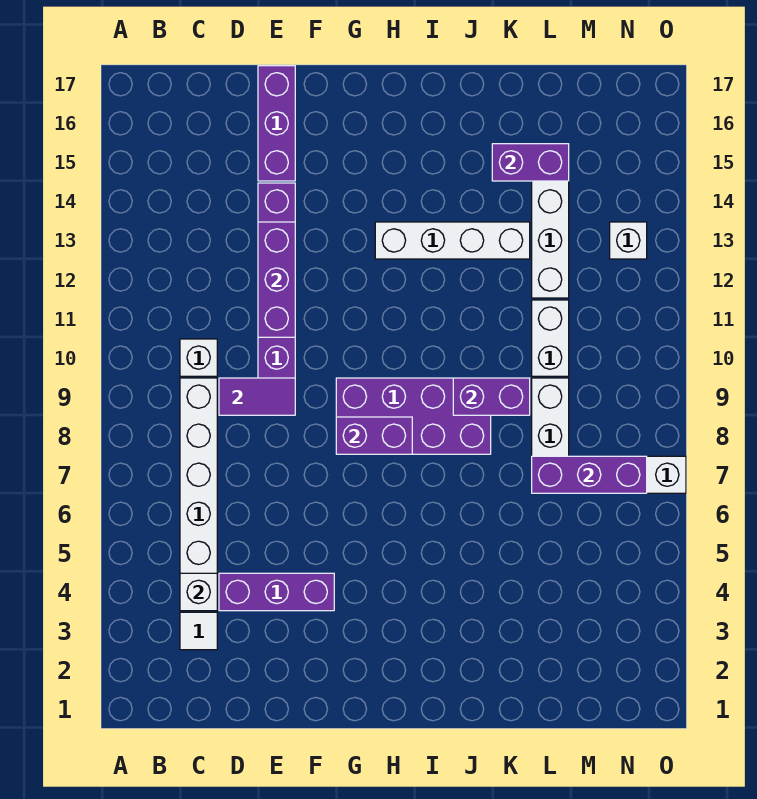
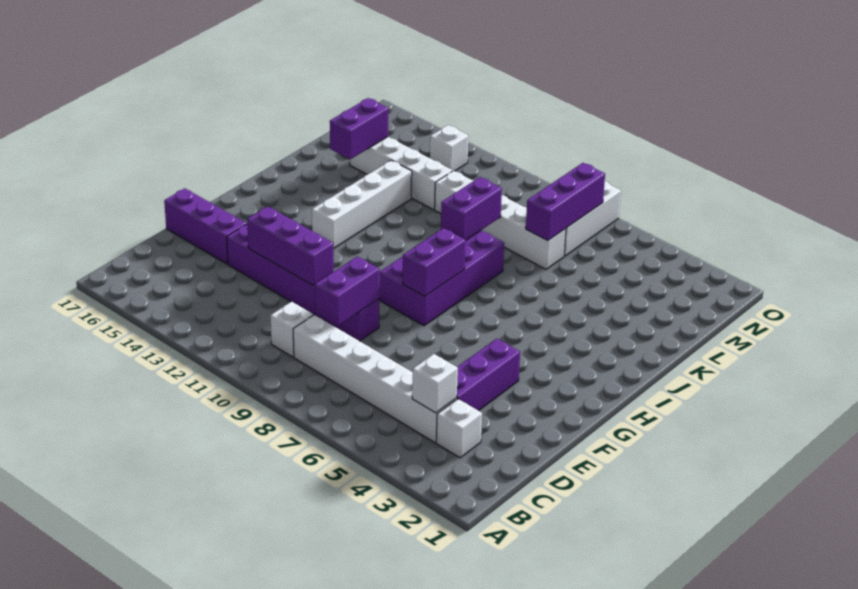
white 1x1 tile [180,612,217,650] -> white 1x1 brick [436,399,482,458]
purple 1x2 tile [219,378,295,415] -> purple 1x2 brick [315,257,380,326]

